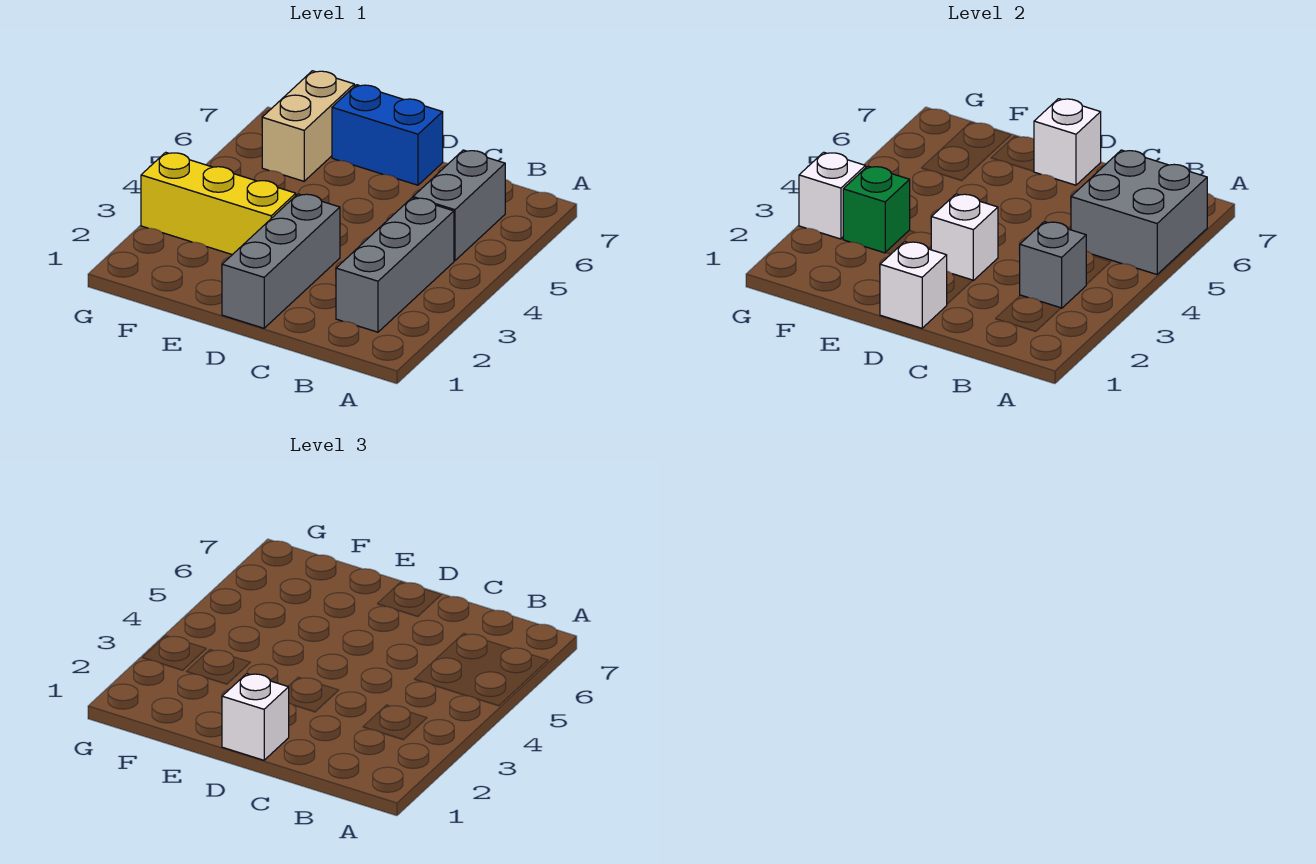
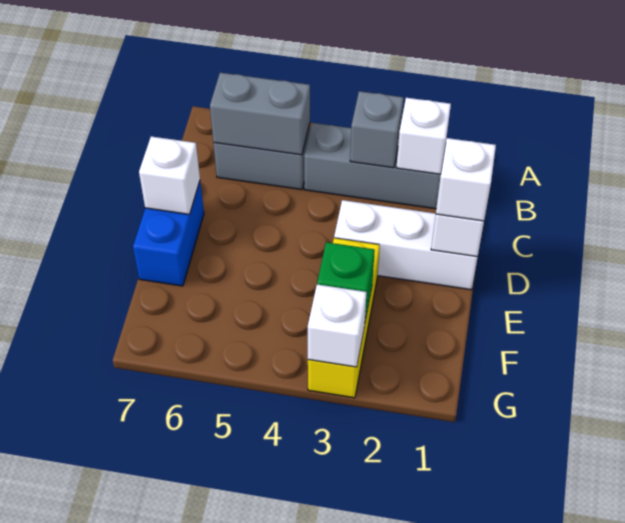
grey 2x2 brick [1071,150,1207,274] -> grey 1x2 brick [210,73,310,155]
grey 1x3 brick [222,194,340,328] -> white 1x3 brick [334,200,478,290]
white 1x1 brick [931,194,998,280] -> white 1x1 brick moved to [396,98,451,174]
tan 1x2 brick [262,71,354,181] -> none

